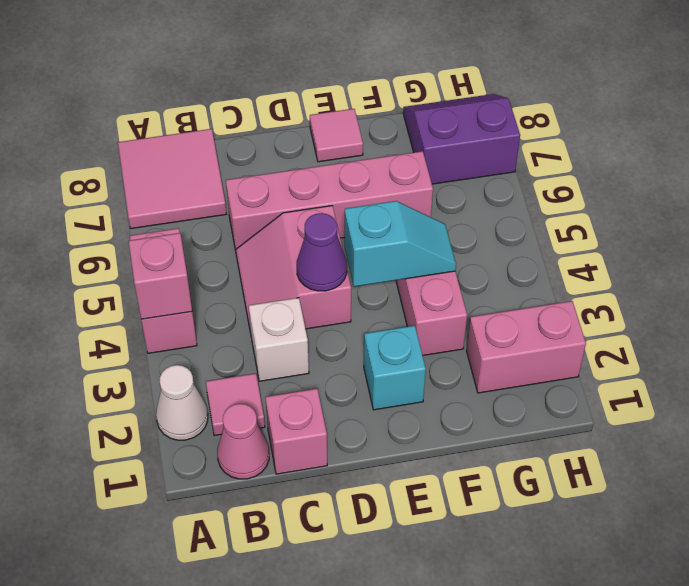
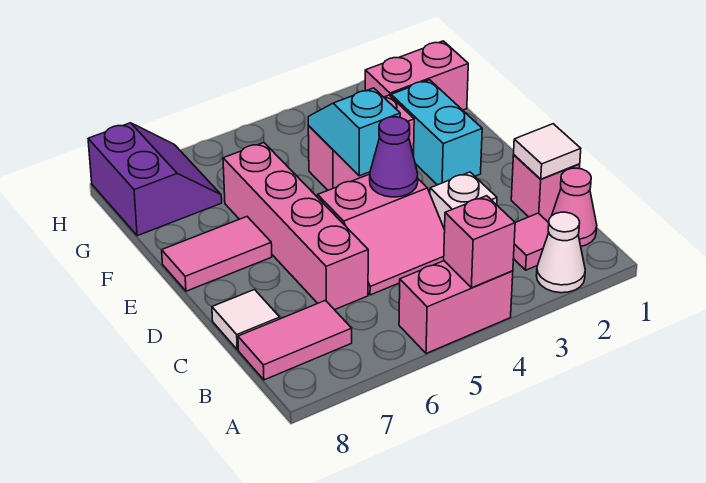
pink 2x2 tile [118,129,226,229] -> pink 1x2 tile [238,300,352,380]
none -> white 1x1 tile [514,124,581,179]
none -> white 1x1 tile [212,290,280,350]
cyan 1x1 brick [364,326,426,410] -> cyan 1x2 brick [391,80,482,185]
pink 1x1 tile [310,109,363,162] -> pink 1x2 tile [162,217,272,291]
pink 1x2 brick [466,301,586,393] -> pink 1x2 brick turned to [365,41,468,110]
purple 2x2 slope [403,94,520,184] -> purple 2x2 slope turned to [88,123,222,236]

